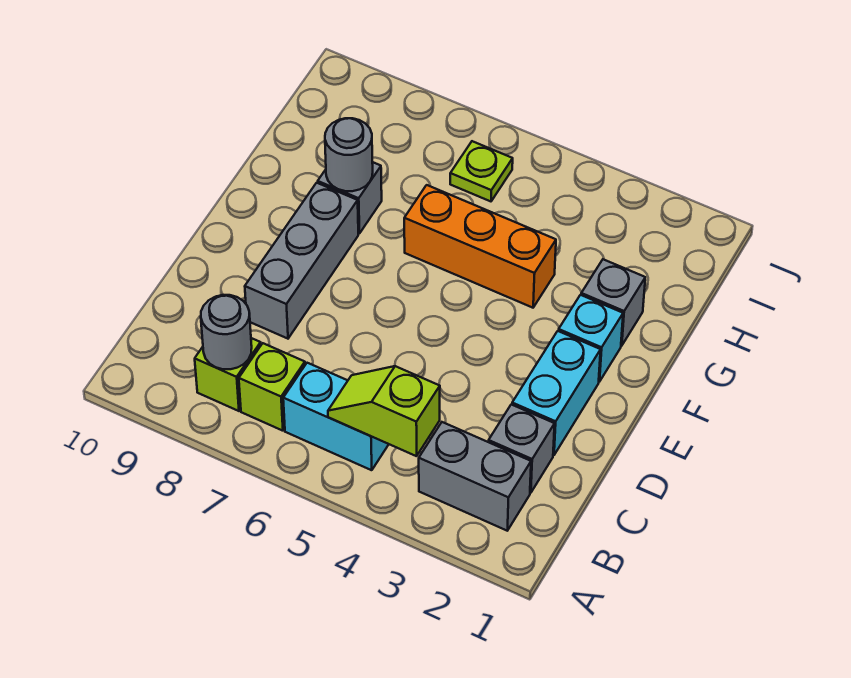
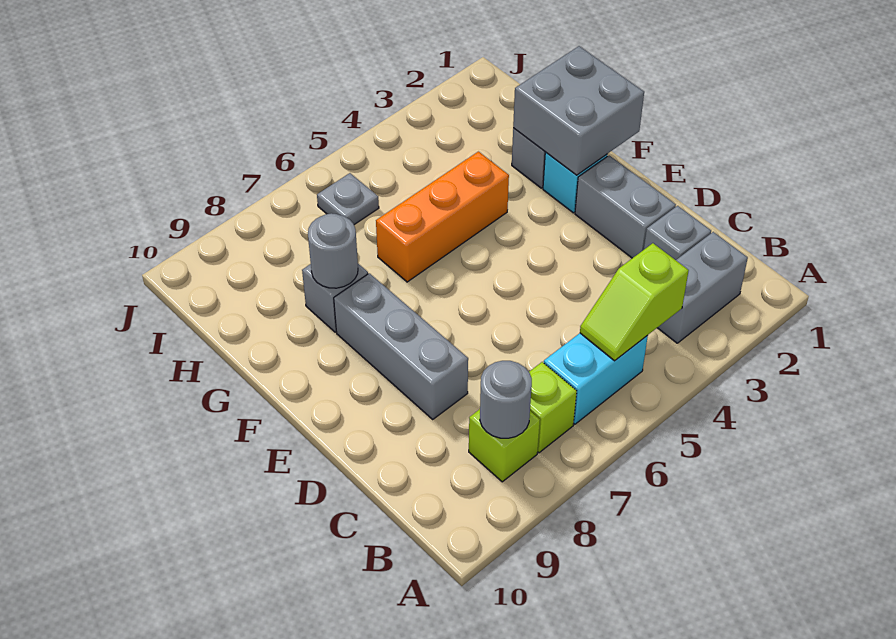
cyan 1x2 brick [512,331,601,455] -> grey 1x2 brick [575,155,676,258]
none -> grey 2x2 brick [513,46,644,175]
lime 1x1 plate [450,141,513,201] -> grey 1x1 plate [317,173,379,225]

